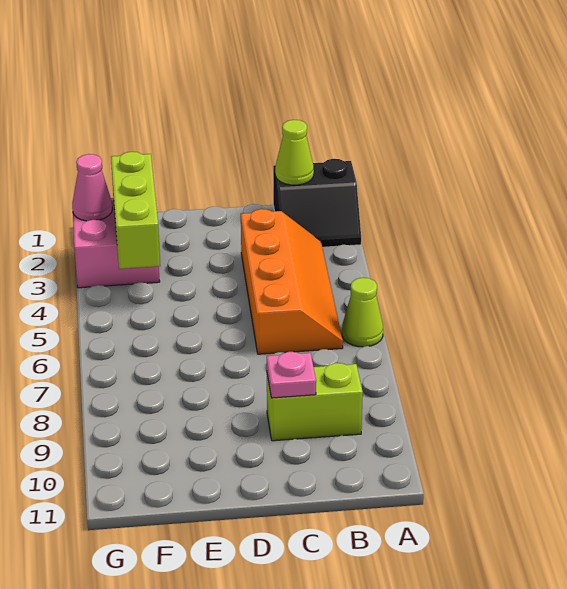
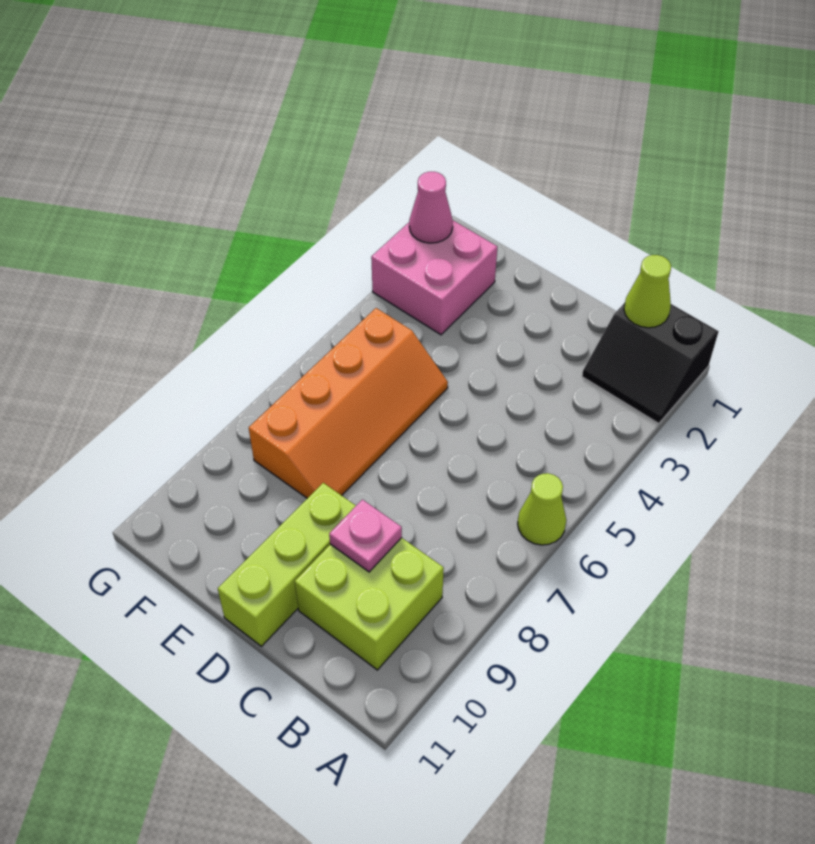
orange 2x4 slope [241,209,343,354] -> orange 2x4 slope moved to [249,308,448,498]
lime 1x2 brick [267,363,363,441] -> lime 2x2 brick [295,538,444,670]
lime 1x3 brick [111,152,160,269] -> lime 1x3 brick moved to [218,483,356,646]

